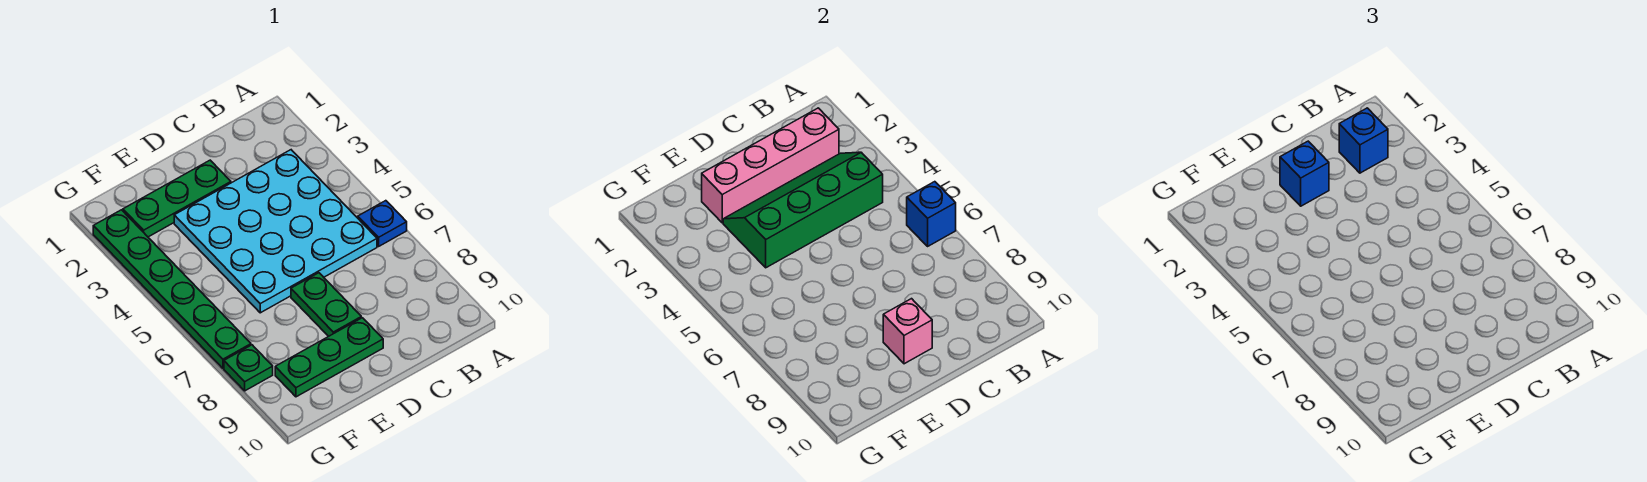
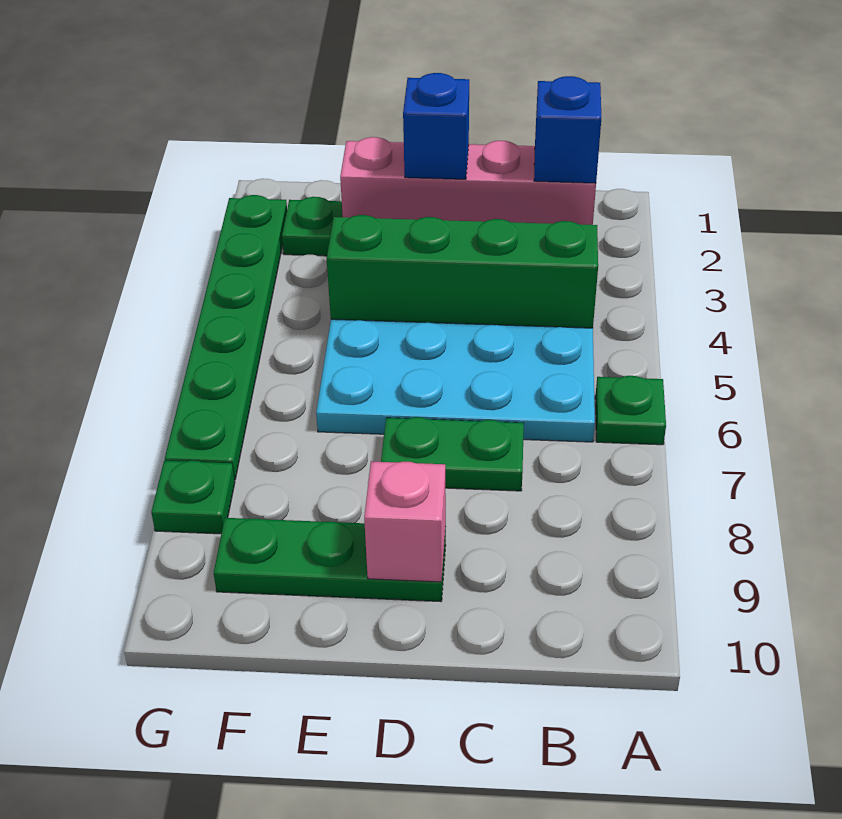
blue 1x1 plate [358,201,407,246] -> green 1x1 plate [595,376,666,445]
blue 1x1 brick [907,182,956,246] -> none
green 1x2 plate [291,273,361,336] -> green 1x2 plate turned to [381,417,524,491]

